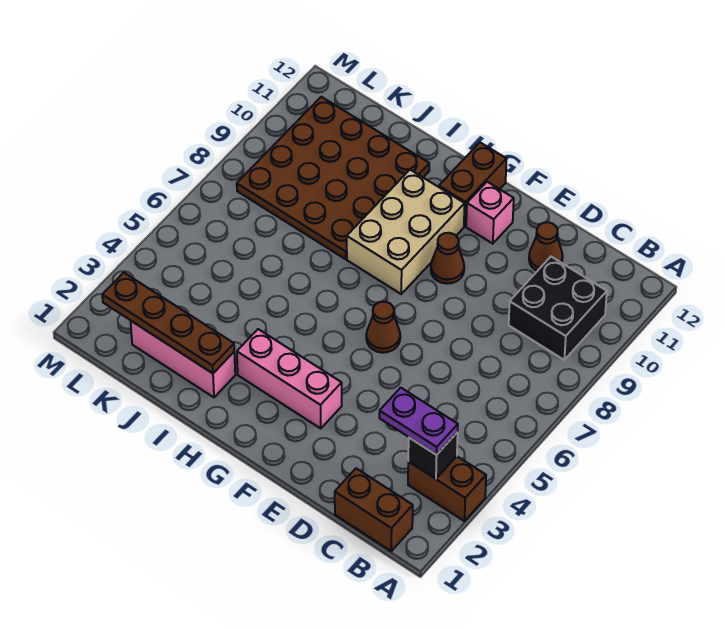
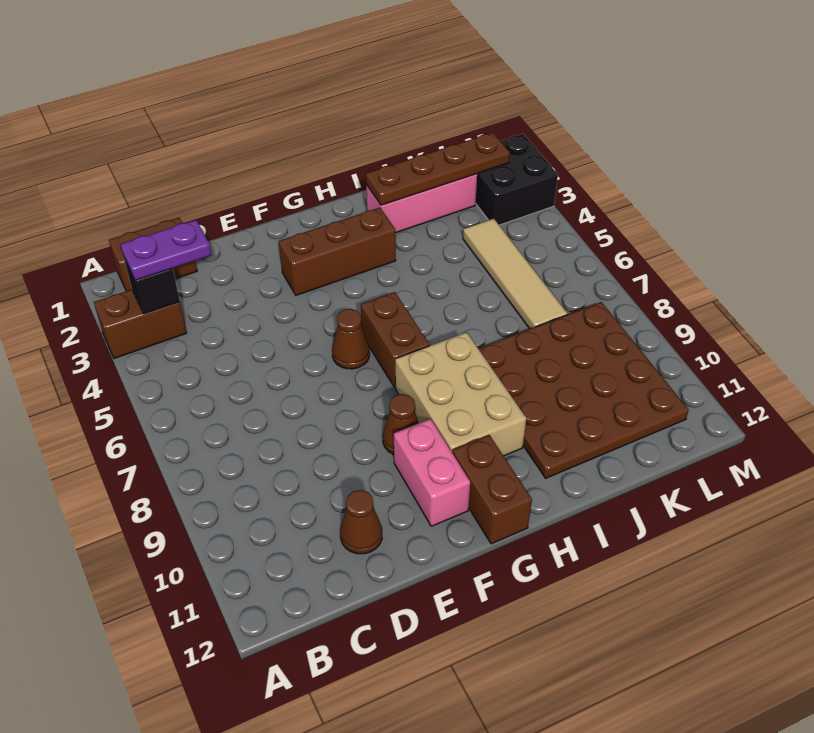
black 2x2 brick [509,257,607,360] -> black 2x2 brick moved to [476,134,558,225]
pink 1x3 brick [237,329,342,428] -> brown 1x3 brick [279,208,396,295]
pink 1x1 brick [466,182,514,244] -> pink 1x2 brick [394,419,470,526]
none -> brown 1x2 brick [361,292,430,388]
none -> tan 1x4 tile [463,219,567,329]

